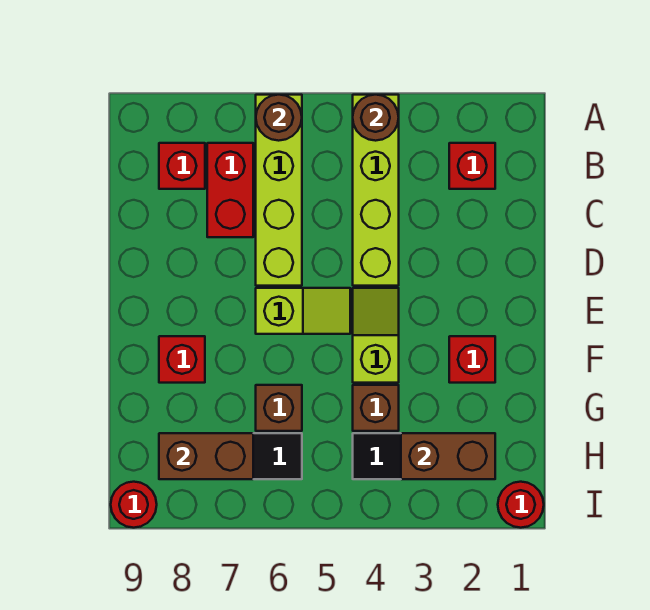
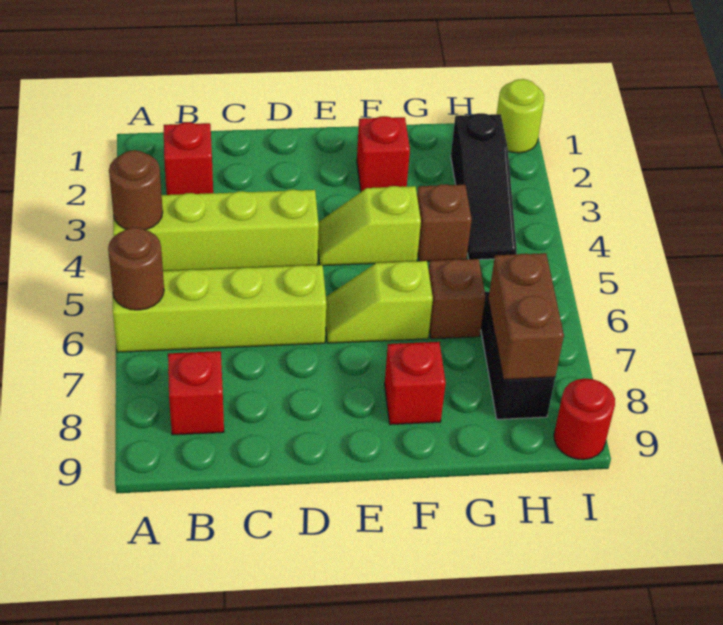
red 1x2 brick [207,143,253,237] -> none
lime 1x2 slope [256,288,350,334] -> lime 1x2 slope turned to [326,261,433,343]
brown 1x2 brick [401,433,495,479] -> none
red 1x1 round brick [498,482,544,528] -> lime 1x1 round brick [497,79,544,153]

